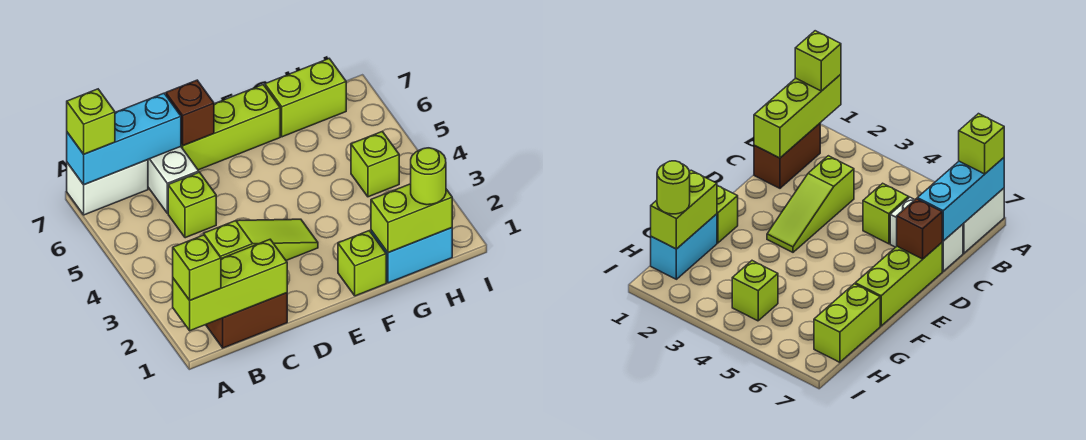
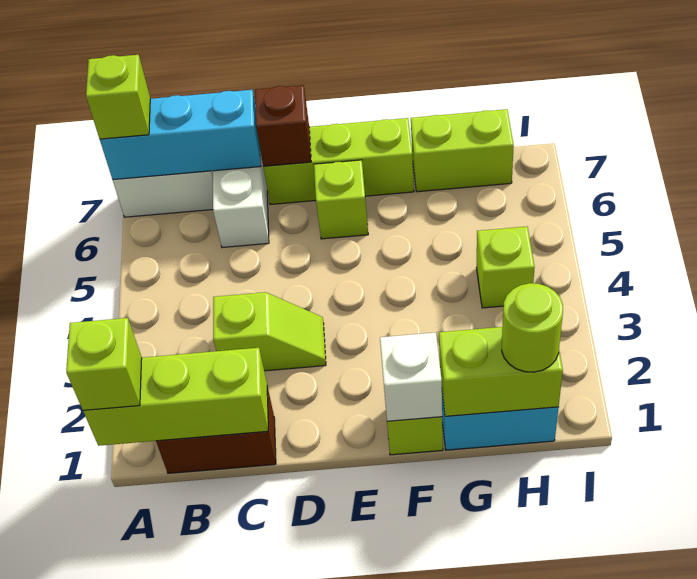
lime 1x3 slope [204,219,318,260] -> lime 1x2 slope [213,292,326,371]
lime 1x1 brick [168,172,216,238] -> lime 1x1 brick moved to [314,160,368,239]
none -> white 1x1 brick [380,333,442,421]

